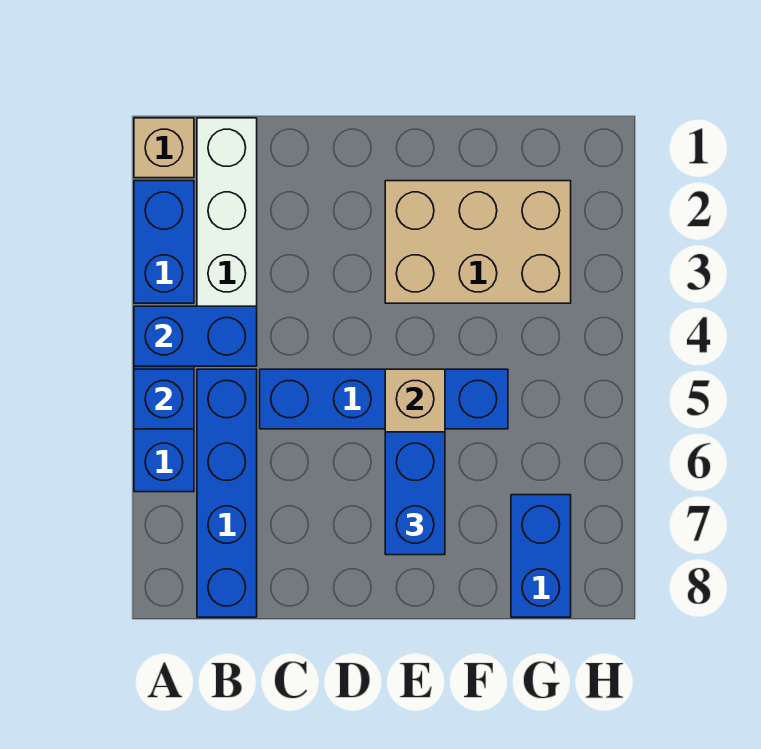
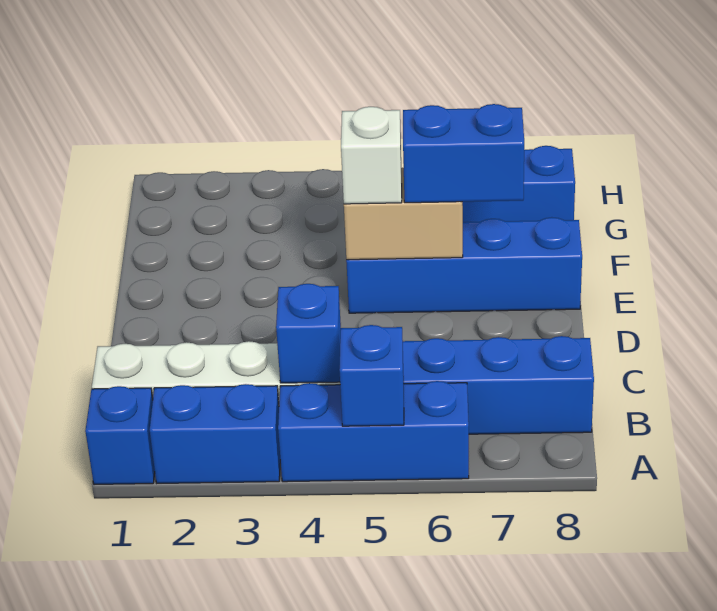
tan 1x1 brick [134,118,194,178] -> blue 1x1 brick [85,386,155,484]
blue 1x2 brick [134,306,257,366] -> blue 1x1 brick [276,284,341,383]
blue 1x4 brick [260,369,508,429] -> blue 1x4 brick turned to [346,217,582,313]
tan 2x3 brick [385,181,571,303] -> none
none -> white 1x1 brick [341,107,402,204]

